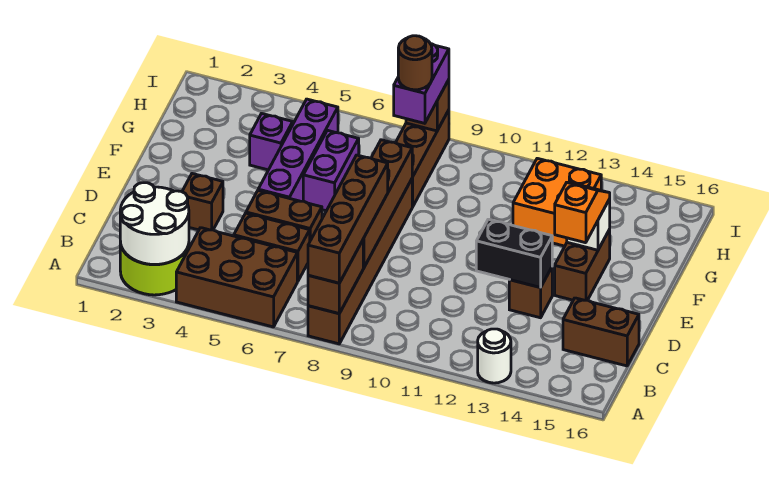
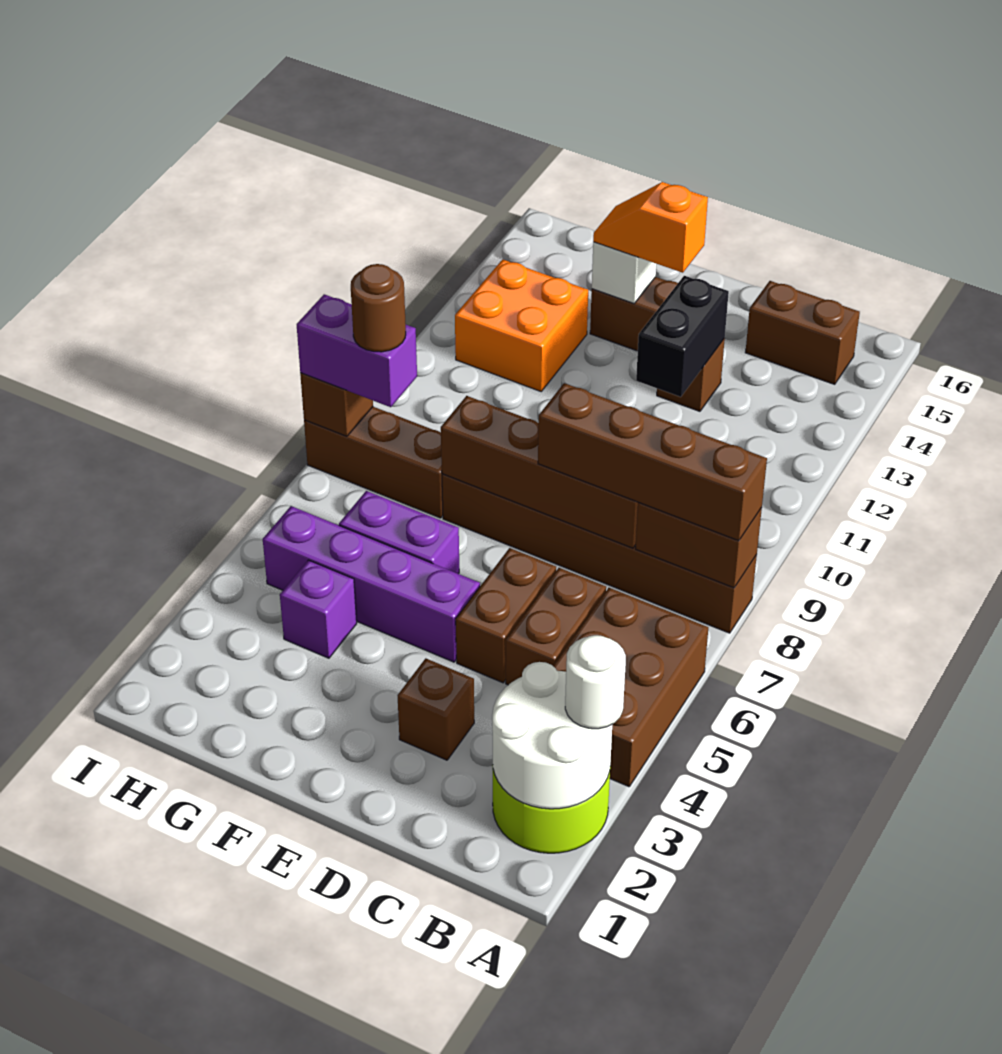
white 1x1 round brick [478,329,511,383] -> white 1x1 round brick moved to [565,635,626,729]
brown 1x2 brick [563,298,639,366] -> brown 1x2 brick turned to [745,281,860,384]

